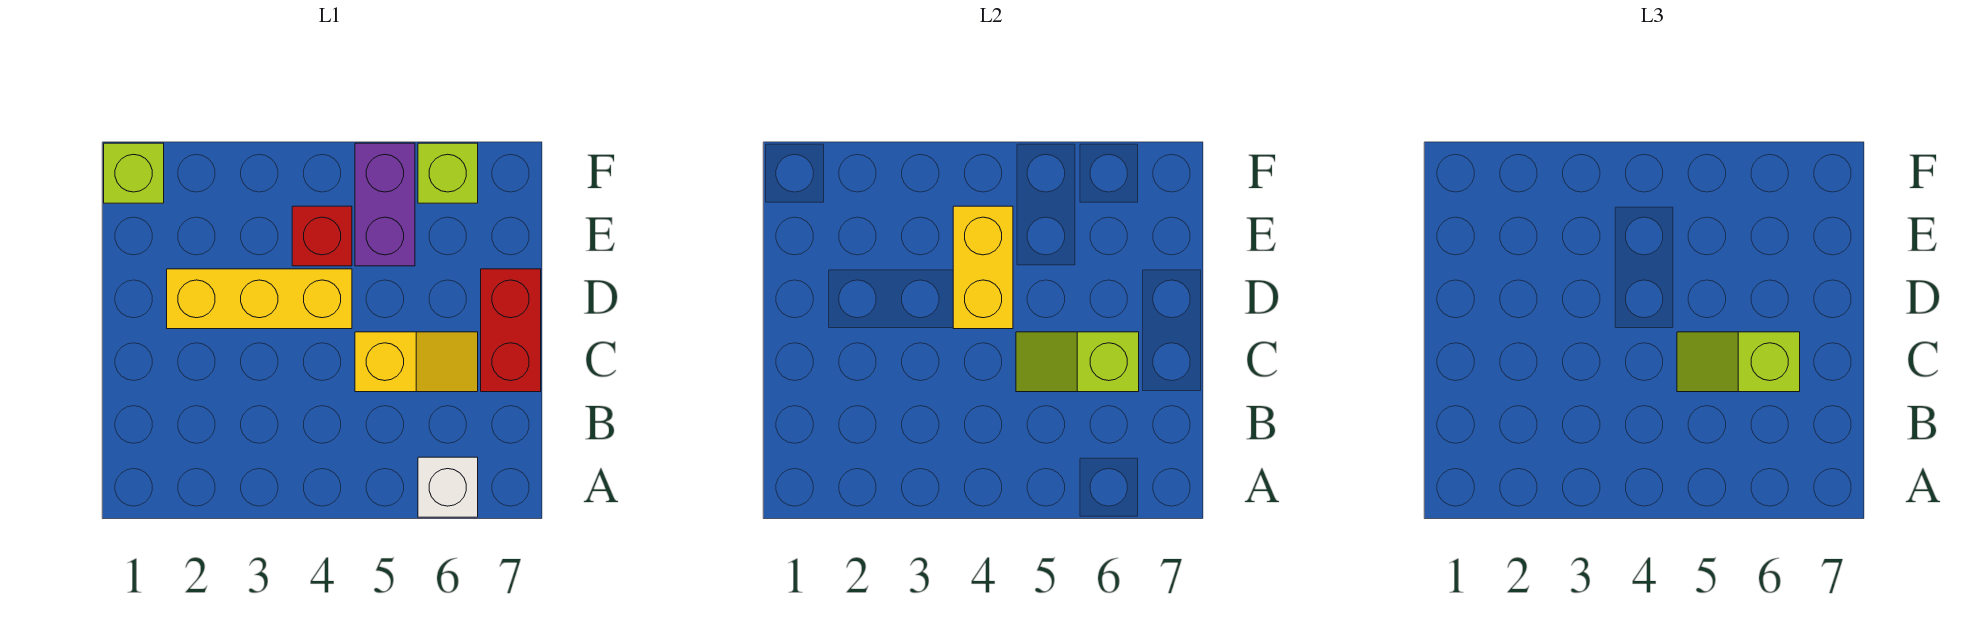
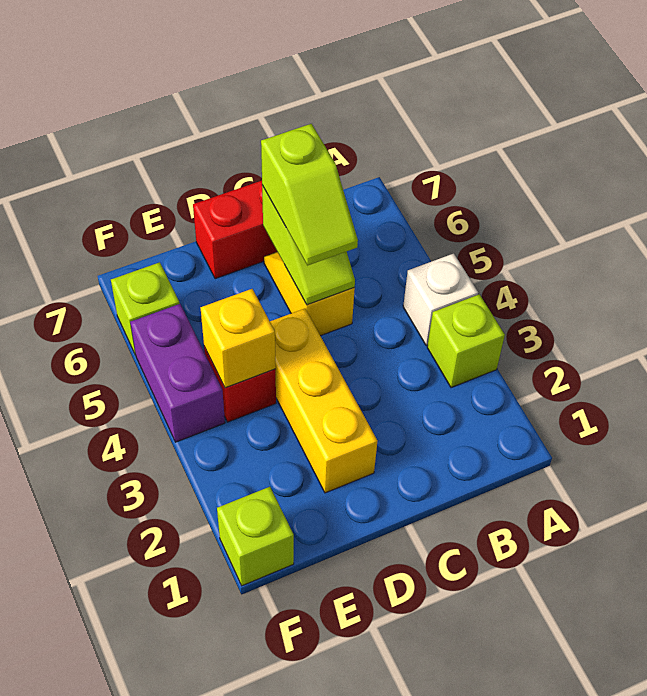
none -> lime 1x1 brick [427,294,505,388]
white 1x1 brick [418,457,478,517] -> white 1x1 brick moved to [403,253,478,346]
yellow 1x2 brick [953,206,1013,329] -> yellow 1x1 brick [201,289,276,388]
purple 1x2 brick [355,143,415,266] -> purple 1x2 brick turned to [130,304,225,442]

